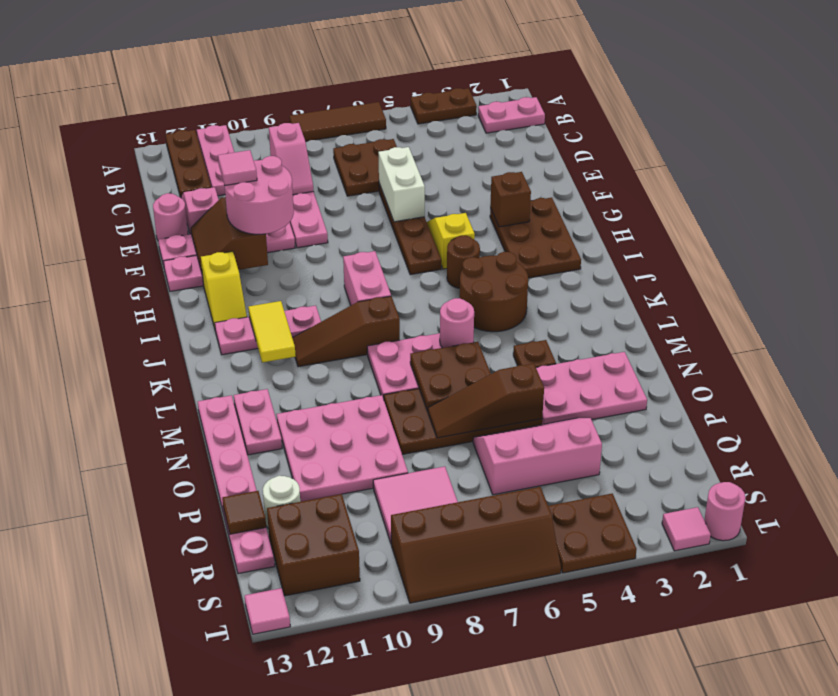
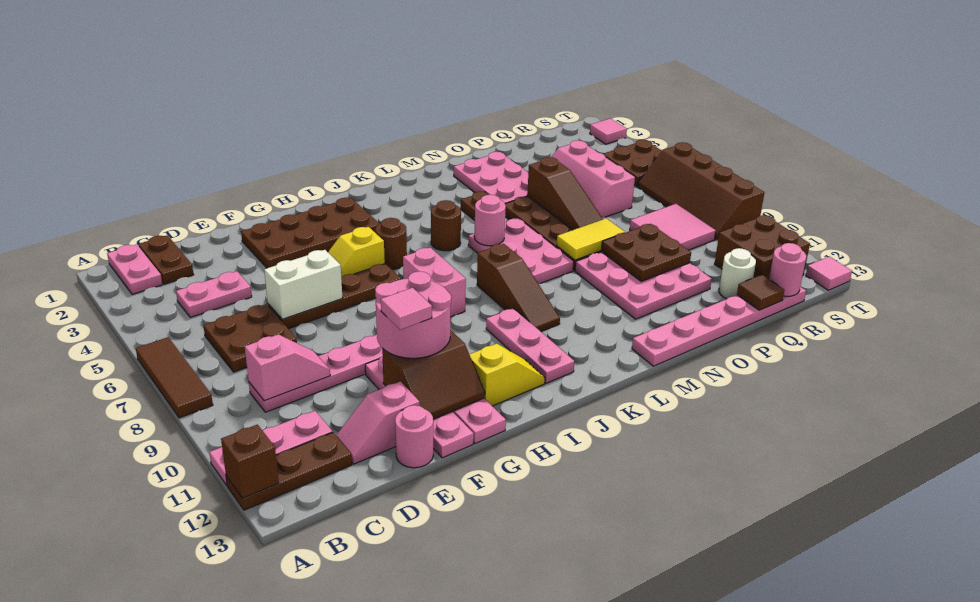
brown 1x2 plate [411,88,477,124] -> brown 1x2 plate moved to [138,235,194,284]
brown 2x3 plate [490,198,581,278] -> brown 2x4 plate [241,198,379,268]
brown 1x1 brick [490,172,531,227] -> brown 1x1 brick moved to [221,425,279,498]
pink 1x2 brick [343,251,391,305] -> pink 1x2 brick turned to [403,248,466,317]
brown 2x2 round brick [460,252,528,332] -> brown 1x1 round brick [431,200,461,251]
yellow 1x2 tile [248,301,296,363] -> yellow 1x2 tile moved to [557,218,625,260]
brown 2x2 plate [410,342,491,411] -> brown 2x2 plate moved to [601,224,691,281]
pink 1x2 plate [234,389,282,455] -> pink 1x2 plate moved to [176,271,252,317]
brown 2x4 slope [391,487,561,603] -> brown 2x4 slope turned to [638,142,764,240]
pink 1x1 round brick [704,482,745,541] -> pink 1x1 round brick moved to [769,243,806,296]

